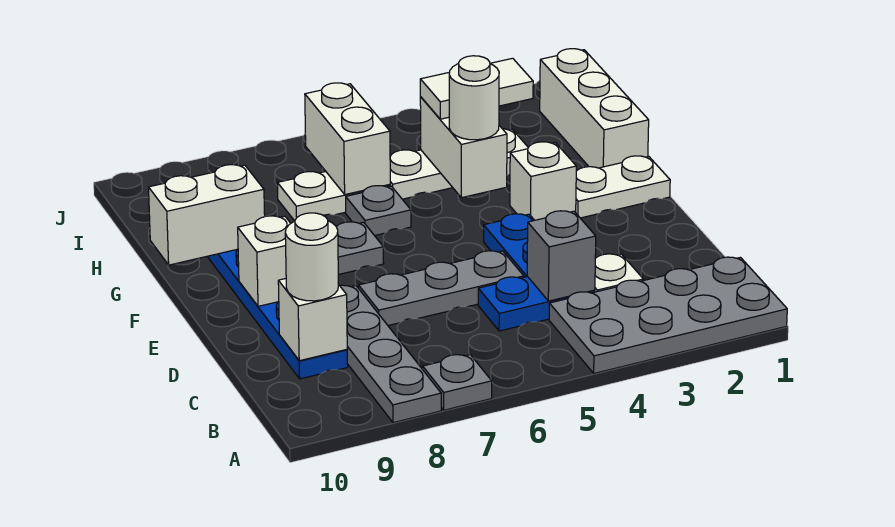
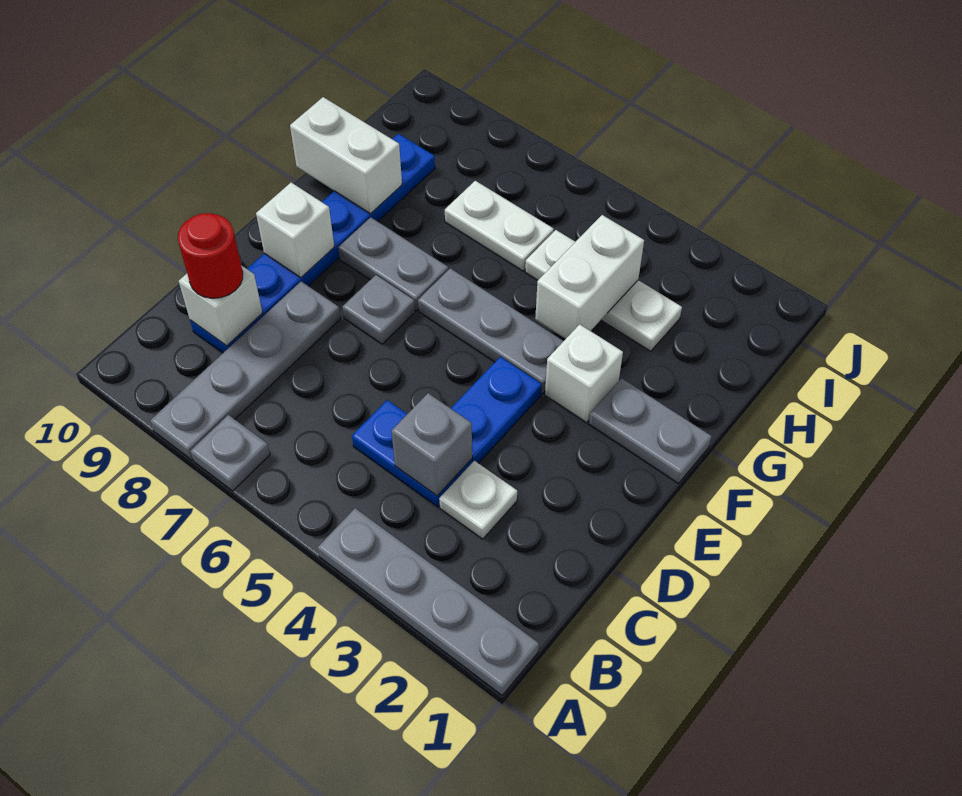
grey 2x4 plate [549,257,787,373] -> grey 1x4 plate [318,508,539,695]
white 1x1 round brick [285,213,338,301] -> red 1x1 round brick [178,213,243,298]
grey 1x3 plate [359,251,524,326] -> grey 1x3 plate moved to [418,268,563,394]
white 1x2 plate [576,156,670,218] -> grey 1x2 plate [589,378,712,483]
white 1x3 brick [540,49,649,168] -> none
white 1x1 round brick [449,56,499,140] -> none
grey 1x1 plate [346,186,411,236] -> grey 1x1 plate moved to [343,275,415,344]
white 1x2 tile [420,58,533,119] -> none
white 1x2 brick [305,83,390,195] -> none

